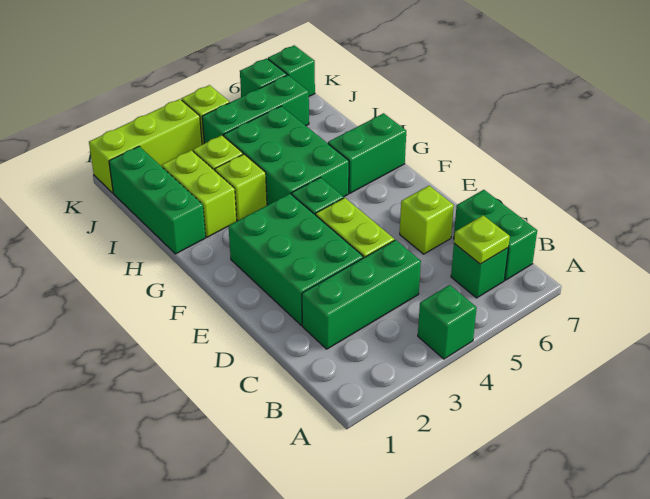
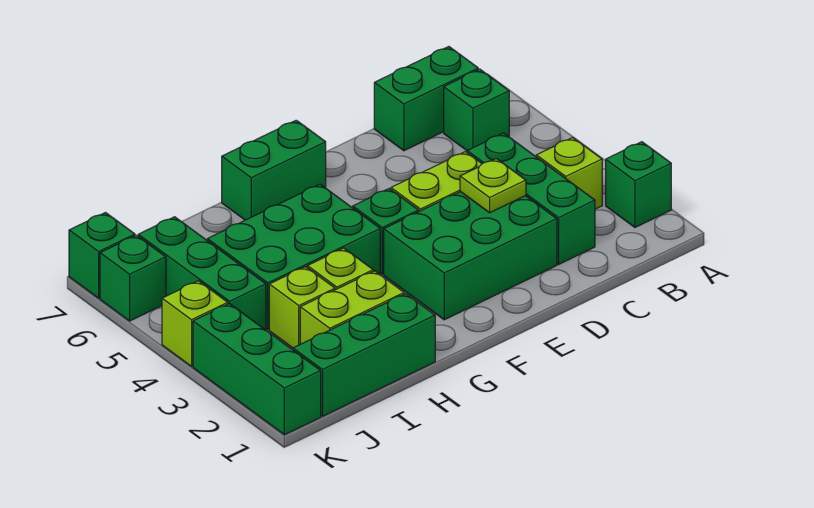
green 1x1 brick [418,285,477,359] -> green 1x1 brick moved to [606,142,671,227]
lime 1x1 plate [454,215,510,264] -> lime 1x1 plate moved to [460,159,526,213]
lime 1x1 brick [400,186,454,254] -> lime 1x1 brick moved to [536,137,602,209]
green 1x2 brick [328,113,406,193] -> green 1x2 brick turned to [222,120,326,220]
lime 1x3 brick [89,99,202,193] -> green 1x3 brick [193,303,321,435]

